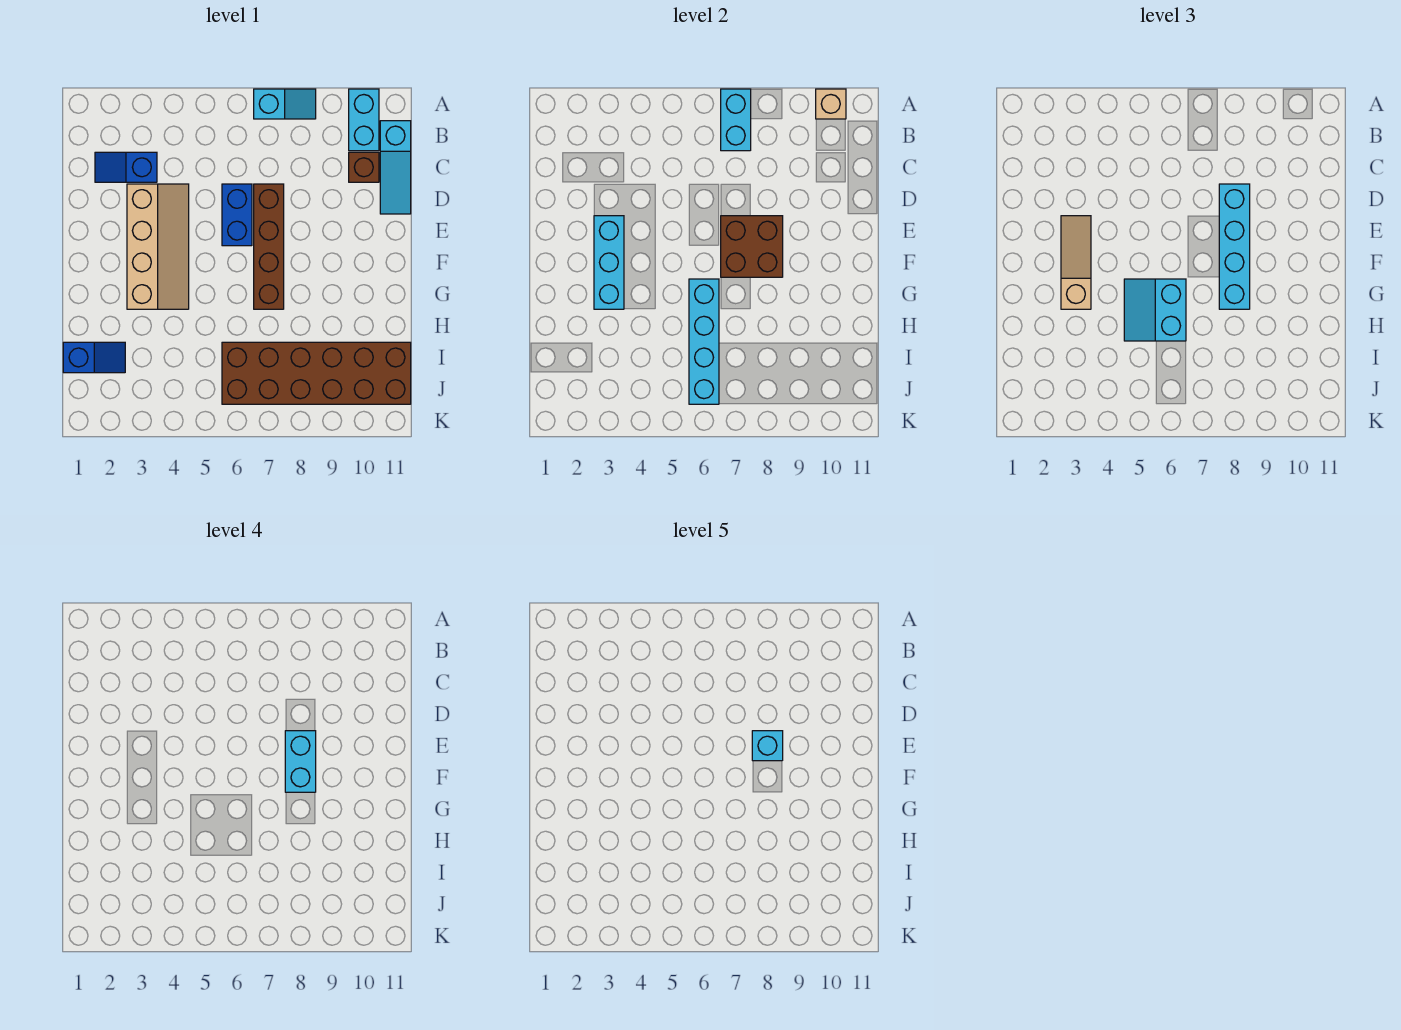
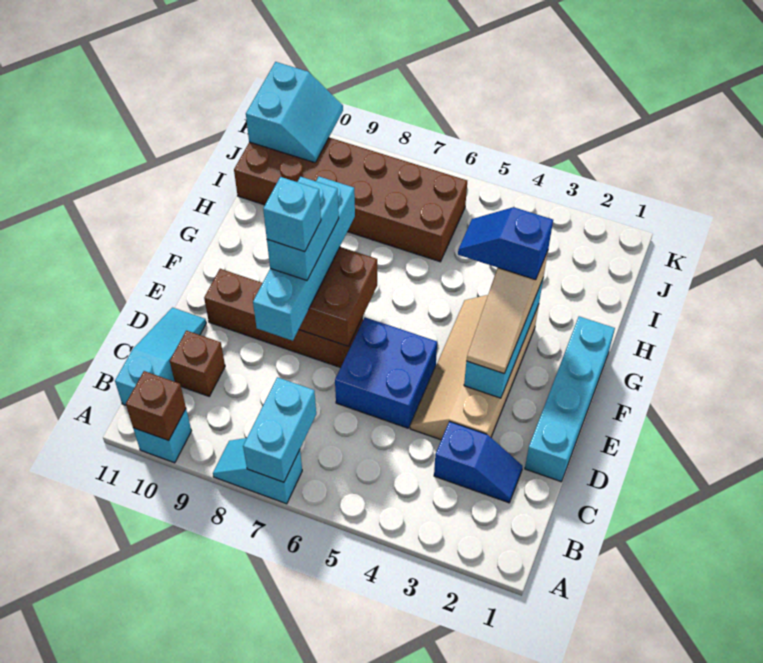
cyan 1x2 brick [349,89,379,151] -> cyan 1x1 brick [133,409,191,463]
tan 1x1 brick [816,89,846,119] -> brown 1x1 brick [126,371,186,440]
blue 1x2 brick [222,184,252,246] -> blue 2x2 brick [335,317,437,428]
brown 1x4 brick [254,184,284,309] -> brown 1x4 brick turned to [204,269,363,368]
cyan 2x2 slope [1124,279,1186,341] -> cyan 2x2 slope moved to [246,62,343,163]
cyan 1x4 brick [689,279,719,404] -> cyan 1x4 brick moved to [525,316,615,482]
blue 1x2 slope [63,342,125,373] -> blue 1x2 slope moved to [458,207,553,280]

